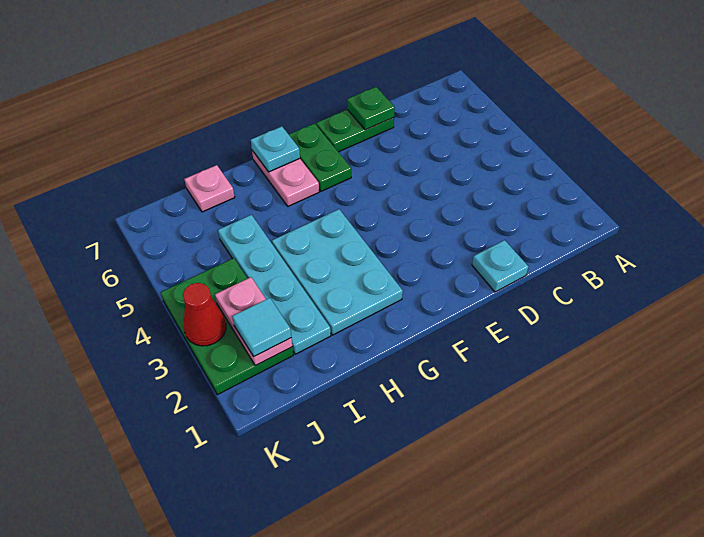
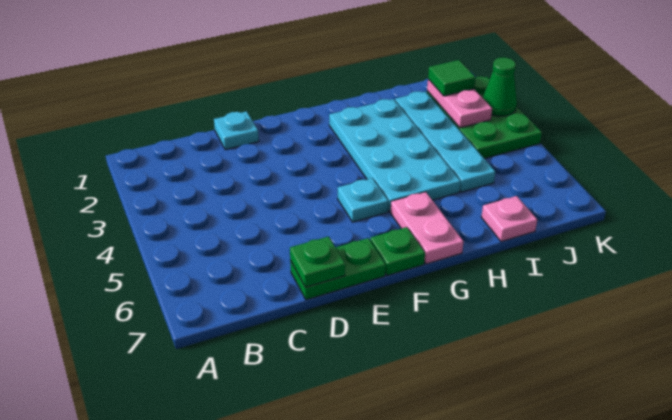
green 1x2 plate [289,123,351,191] -> green 1x1 plate [370,227,425,276]
cyan 2x3 plate [272,209,403,335] -> cyan 2x4 plate [329,99,461,212]
cyan 1x1 plate [251,127,300,172] -> cyan 1x1 plate moved to [338,178,388,222]
cyan 1x1 tile [232,298,291,357] -> green 1x1 tile [428,60,476,96]
red 1x1 cone [183,283,226,346] -> green 1x1 cone [483,57,517,116]

